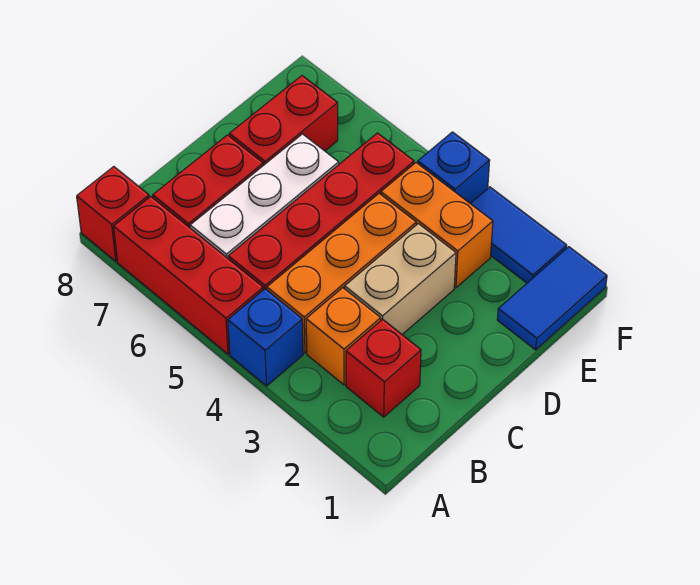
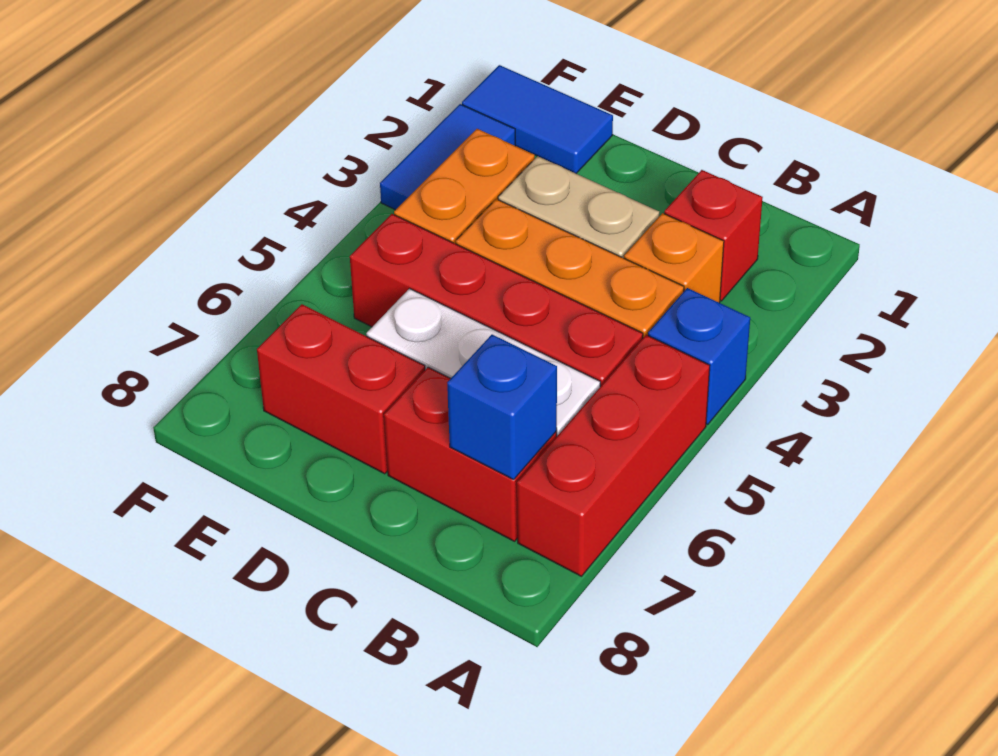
red 1x1 brick [77,167,149,261] -> none
blue 1x1 brick [418,132,490,203] -> blue 1x1 brick moved to [447,335,557,480]

